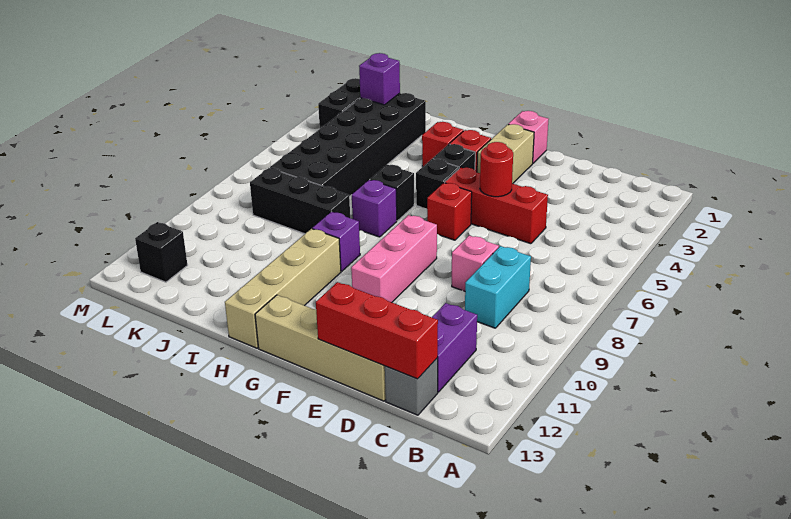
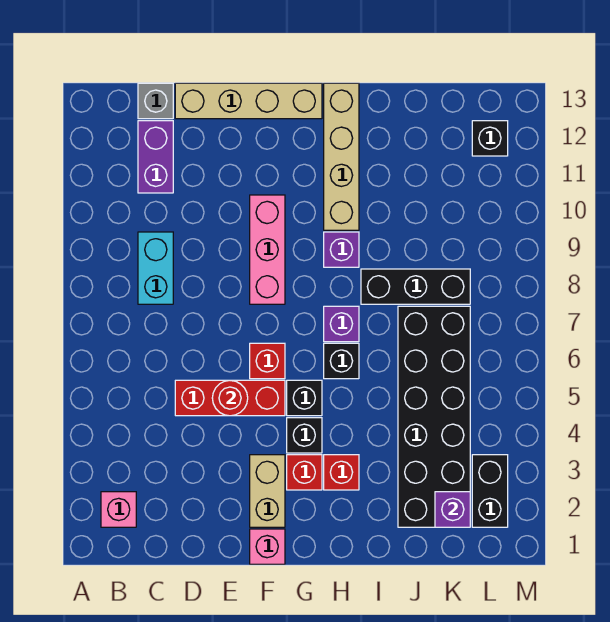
red 1x3 brick [316,282,438,379] -> none
pink 1x1 brick [452,236,499,291] -> pink 1x1 brick moved to [101,492,136,527]

